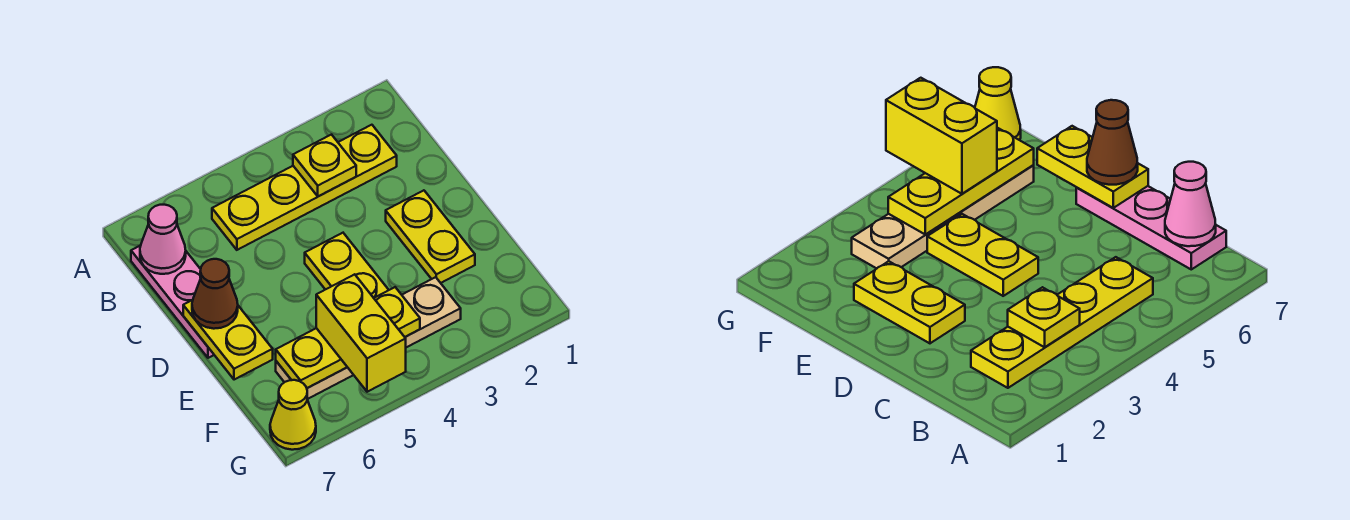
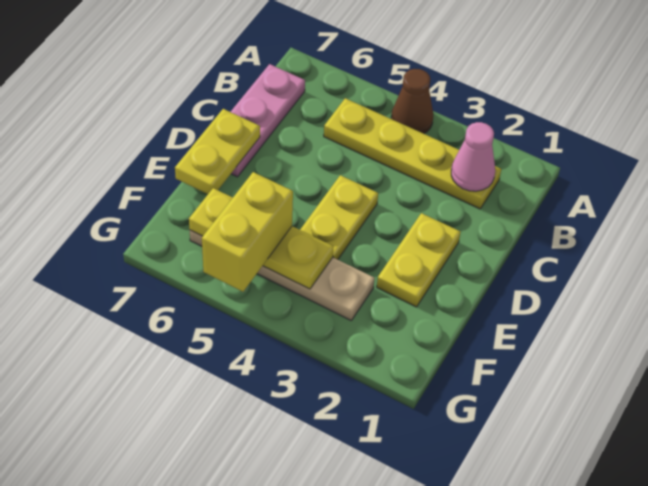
yellow 1x1 plate [293,135,356,196] -> none
pink 1x1 cone [140,205,186,274] -> pink 1x1 cone moved to [451,122,495,191]
brown 1x1 cone [192,259,238,329] -> brown 1x1 cone moved to [391,69,433,134]
yellow 1x1 cone [270,380,316,450] -> none

